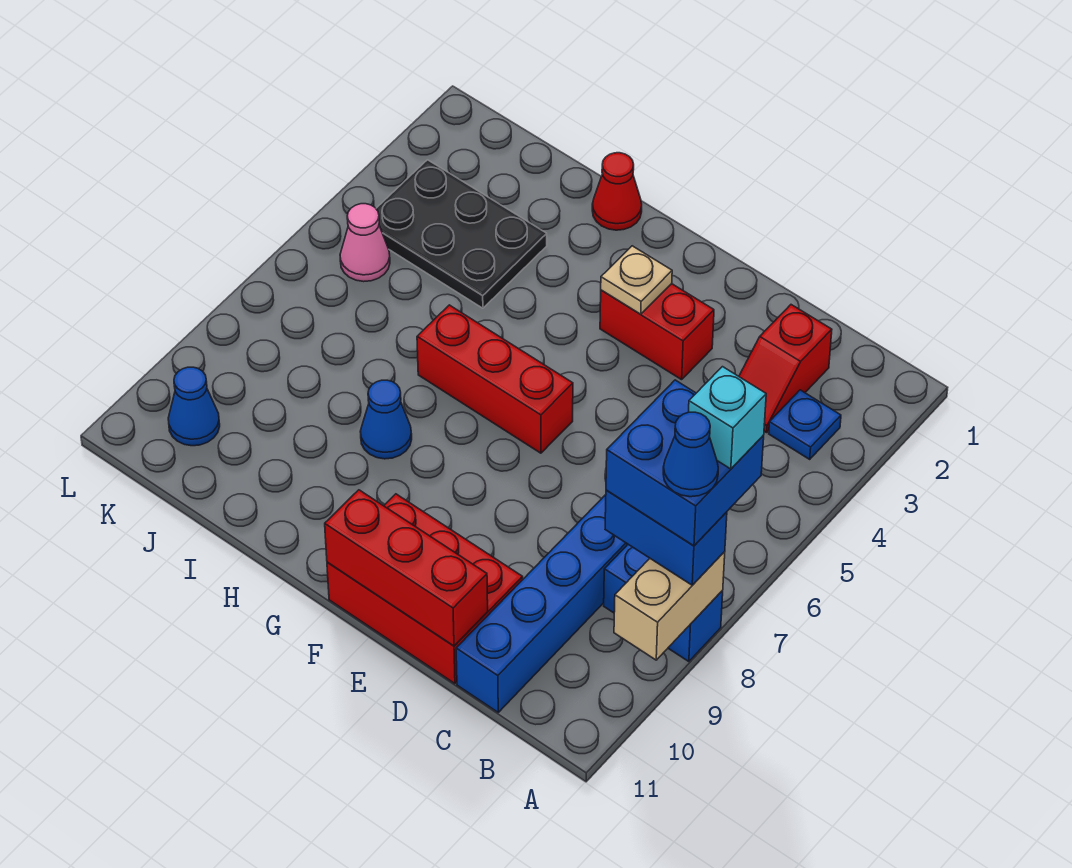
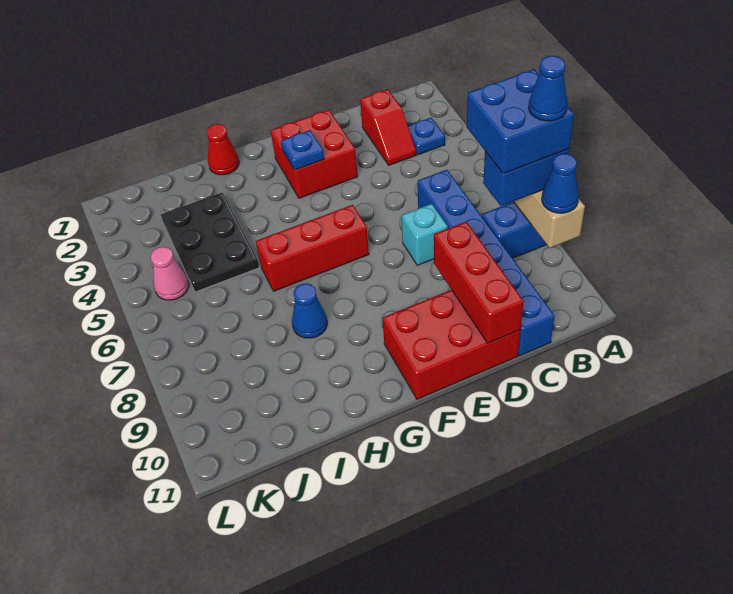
cyan 1x1 brick [689,367,766,469] -> cyan 1x1 brick moved to [401,204,448,265]
red 1x3 brick [325,490,488,646] -> red 1x3 brick turned to [434,222,524,343]
red 1x2 brick [600,284,714,380] -> red 2x2 brick [271,110,358,198]
tan 1x1 plate [601,246,672,314] -> blue 1x1 plate [281,130,324,170]
black 2x3 plate [376,160,547,308] -> black 2x3 plate turned to [161,192,259,292]
blue 1x1 cone [168,367,220,446] -> blue 1x1 cone moved to [542,154,579,213]

